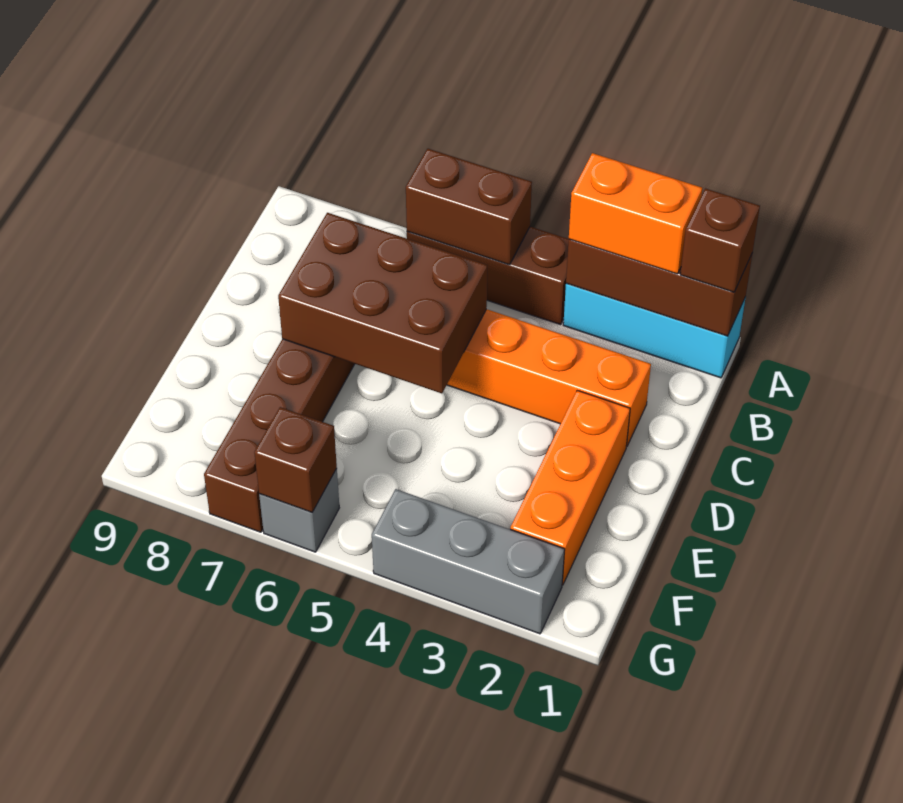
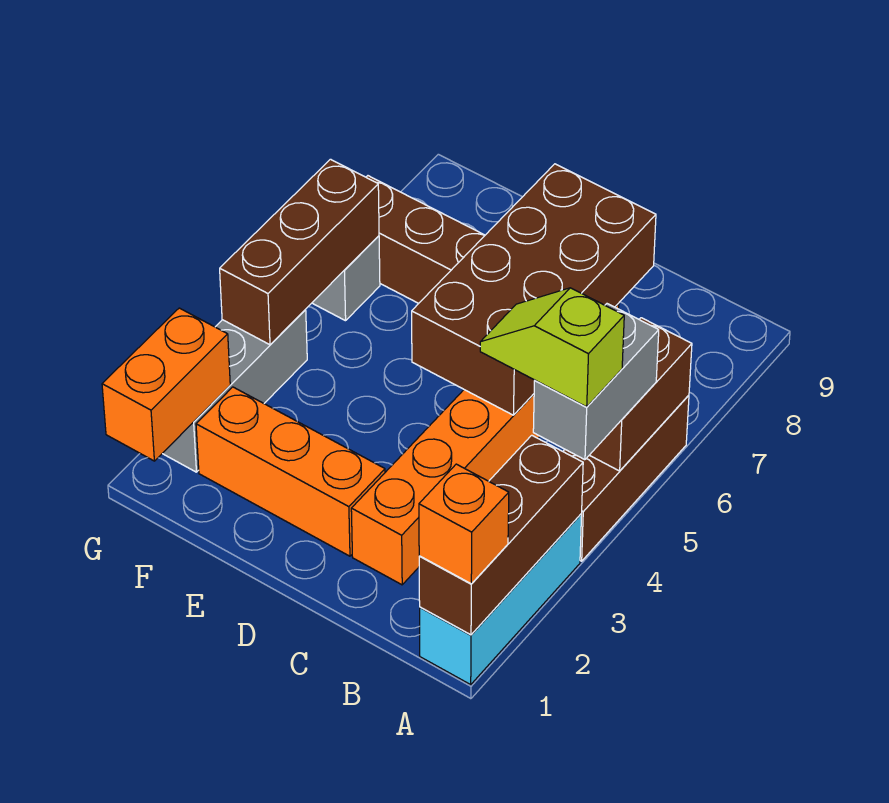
brown 1x1 brick [680,189,760,292] -> orange 1x1 brick [419,464,509,584]
orange 1x2 brick [569,153,702,274] -> orange 1x2 brick moved to [102,308,230,461]
none -> grey 1x2 brick [533,304,659,460]
none -> lime 1x2 slope [480,288,624,407]
brown 2x3 brick [278,213,487,393] -> brown 2x4 brick [412,164,656,415]
brown 1x1 brick [254,407,337,512] -> brown 1x3 brick [220,159,379,345]

